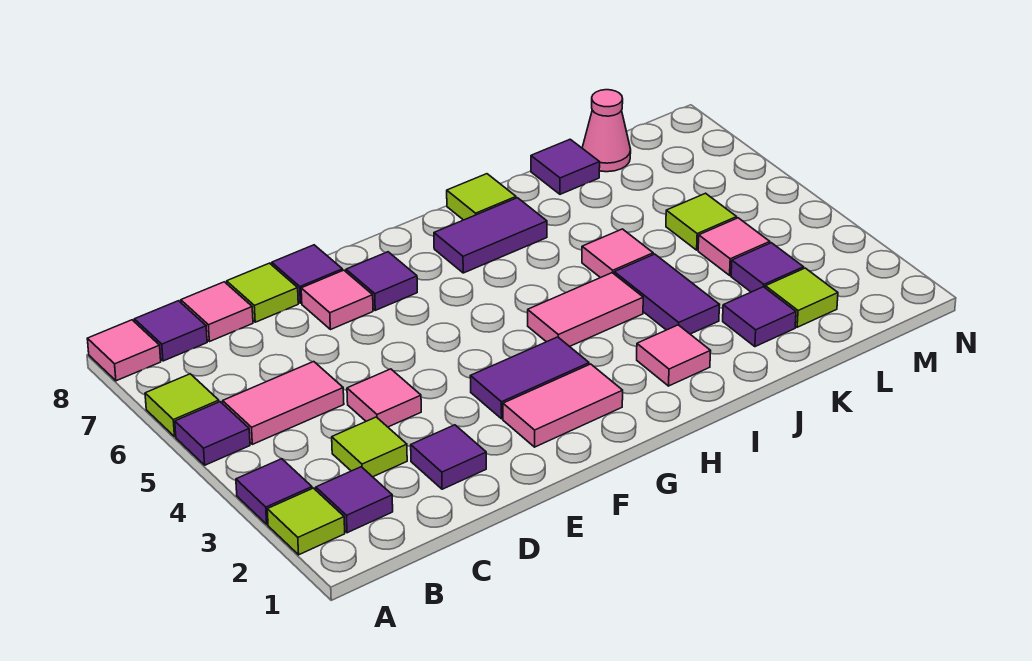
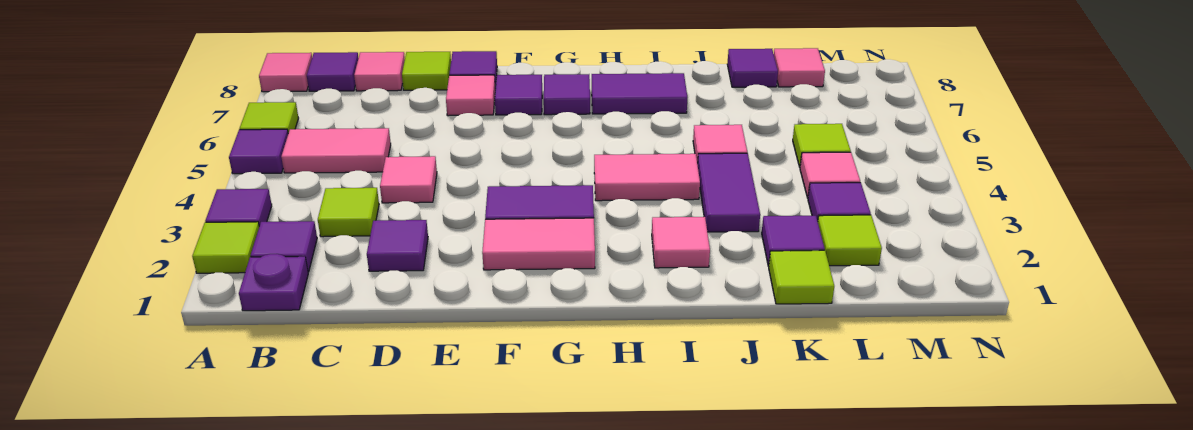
none -> purple 1x1 plate [239,254,308,311]
none -> purple 1x1 tile [544,74,590,115]
lime 1x1 tile [447,174,516,220] -> lime 1x1 tile moved to [769,250,834,304]
pink 1x1 cone [582,90,631,172] -> pink 1x1 tile [774,48,825,87]

